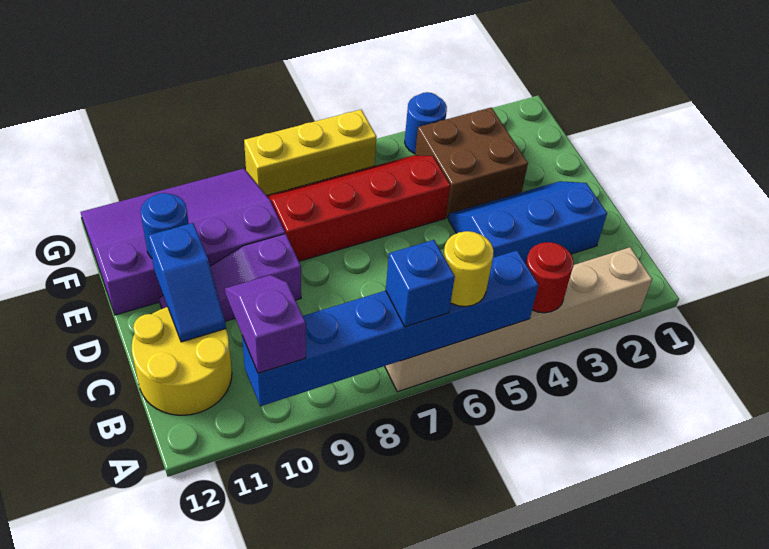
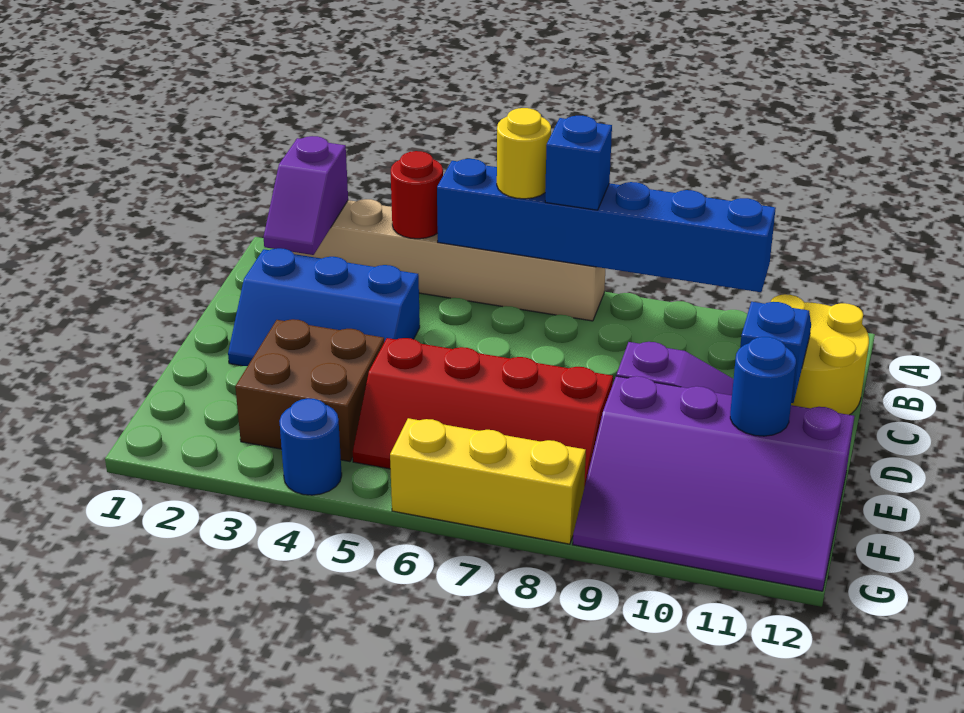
purple 1x2 slope [225,275,306,373] -> purple 1x2 slope moved to [264,136,348,255]

